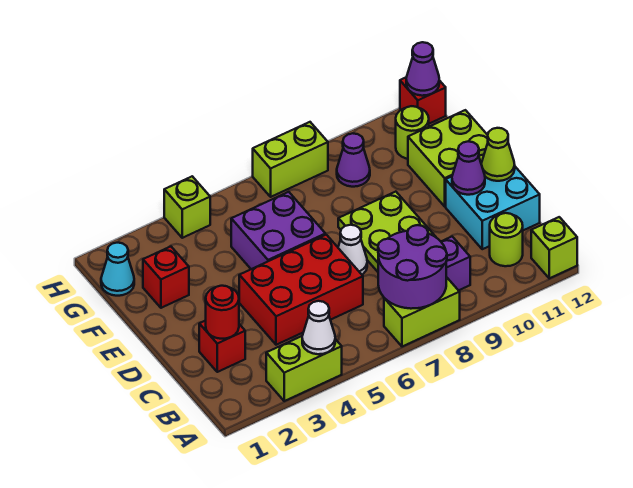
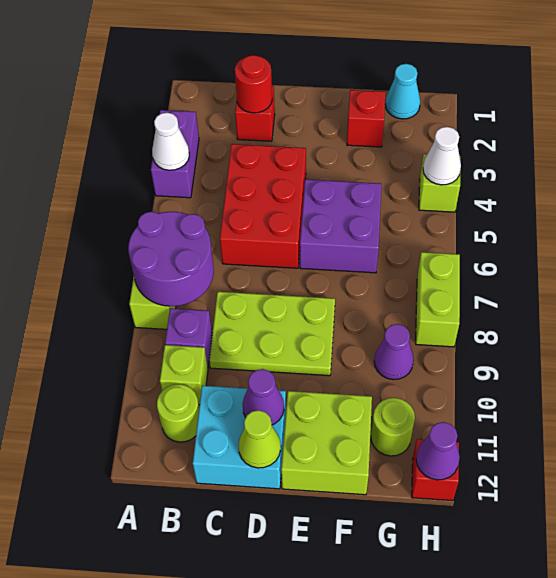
lime 1x2 brick [266,336,342,401] -> purple 1x2 brick [151,110,199,198]
lime 1x1 brick [531,217,577,278] -> lime 1x1 brick moved to [160,345,208,405]
white 1x1 cone [338,225,367,274] -> white 1x1 cone moved to [423,127,461,185]

